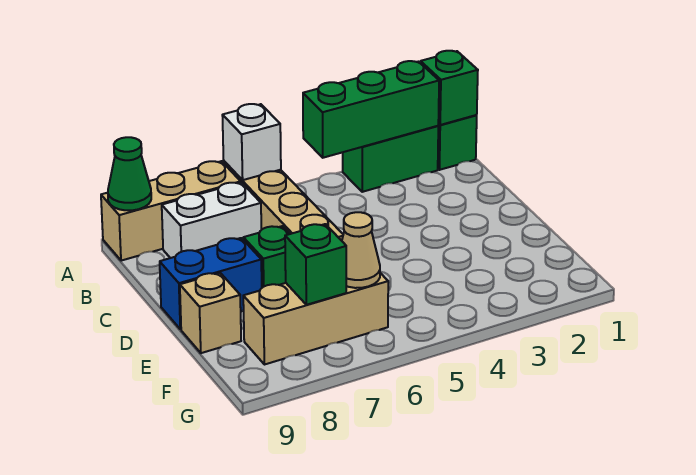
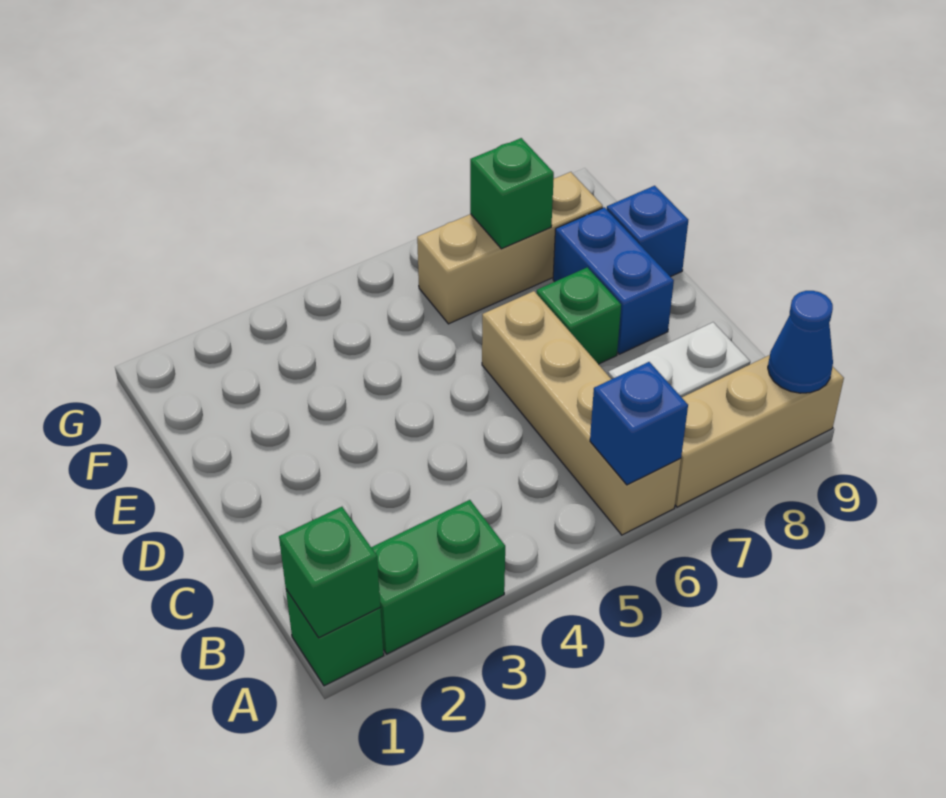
green 1x3 brick [303,61,439,158] -> none
white 1x1 brick [222,104,281,180] -> blue 1x1 brick [590,362,688,485]
green 1x1 cone [108,137,151,210] -> blue 1x1 cone [768,291,833,393]
blue 1x2 brick [160,238,262,329] -> blue 1x2 brick turned to [553,207,674,354]
tan 1x1 brick [180,273,241,353] -> blue 1x1 brick [607,186,688,277]
tan 1x1 cone [342,212,380,288] -> none

